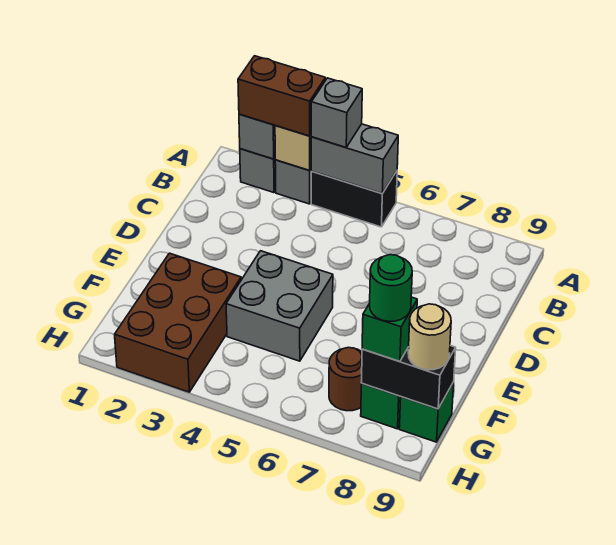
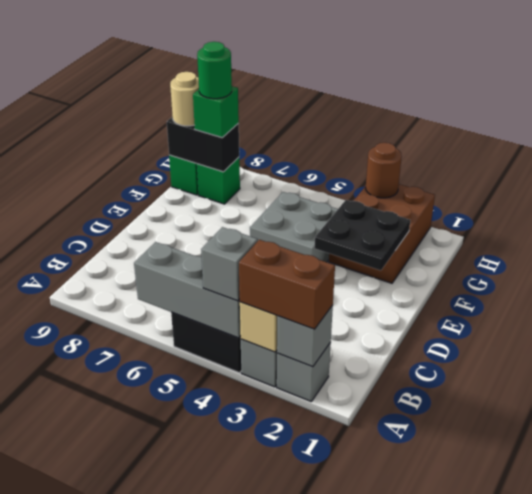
grey 1x2 brick [311,124,398,193] -> grey 1x3 brick [134,242,241,338]
none -> black 2x2 plate [314,200,410,270]
brown 1x1 round brick [329,348,362,411] -> brown 1x1 round brick moved to [366,143,402,198]

